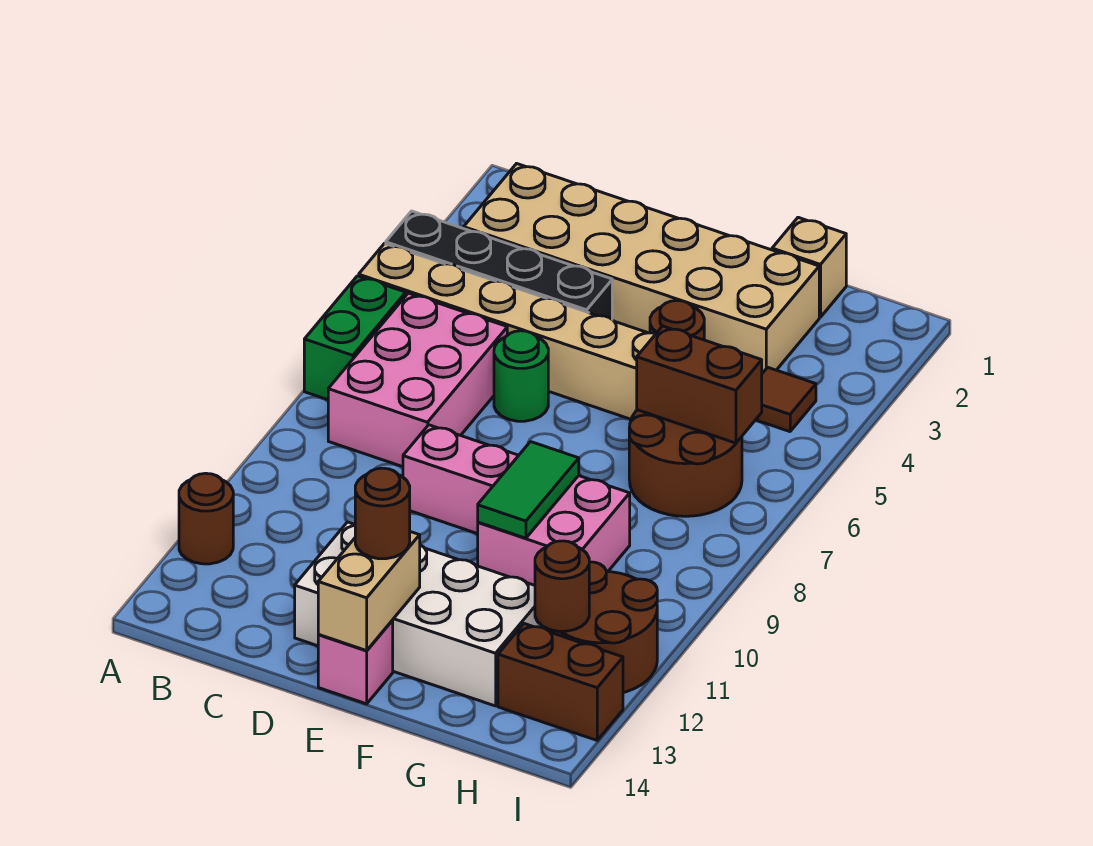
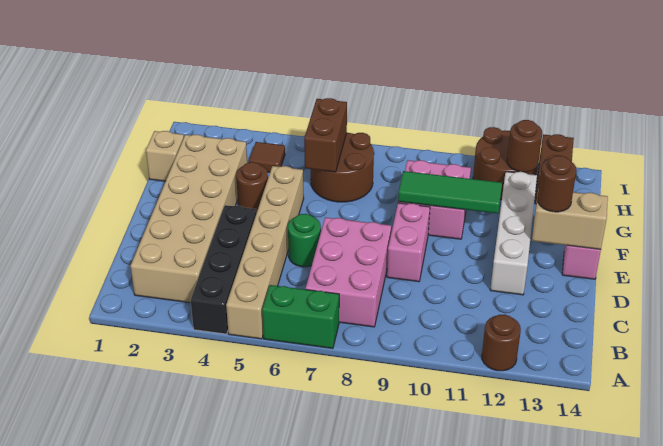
pink 2x3 brick [328,293,507,467] -> pink 2x3 brick turned to [305,217,391,327]
white 2x4 brick [295,522,545,706] -> white 1x4 brick [490,172,537,295]
green 1x2 tile [478,442,579,538] -> green 1x3 tile [398,171,502,213]

